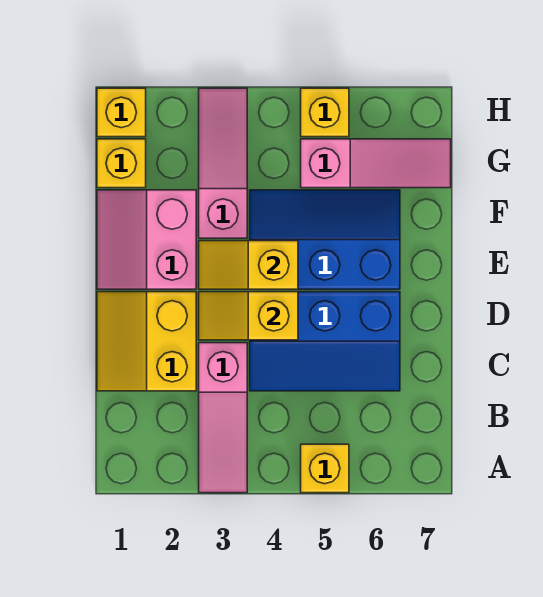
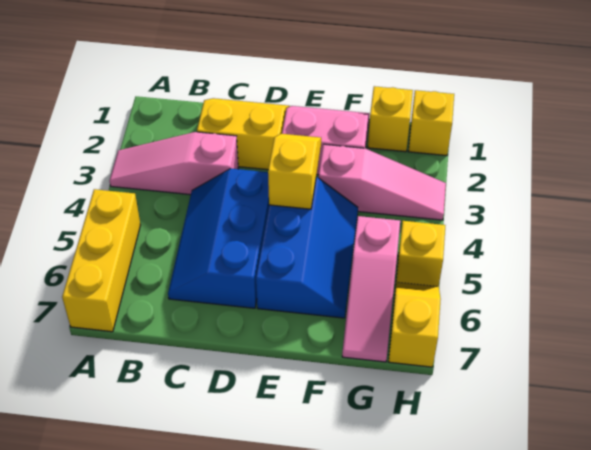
yellow 1x1 brick [301,444,349,493] -> yellow 1x3 brick [62,189,140,332]
yellow 1x2 slope [199,292,298,340] -> yellow 1x2 slope moved to [389,282,441,367]

